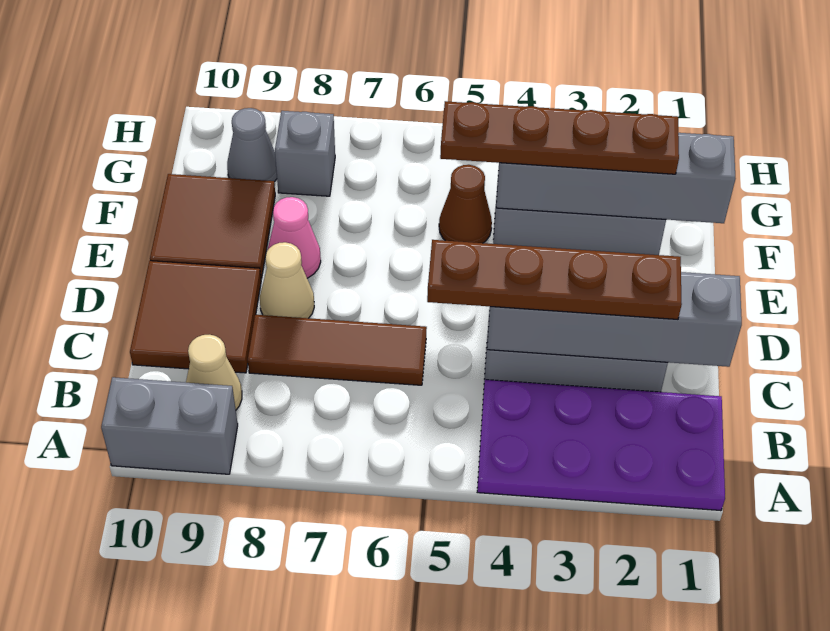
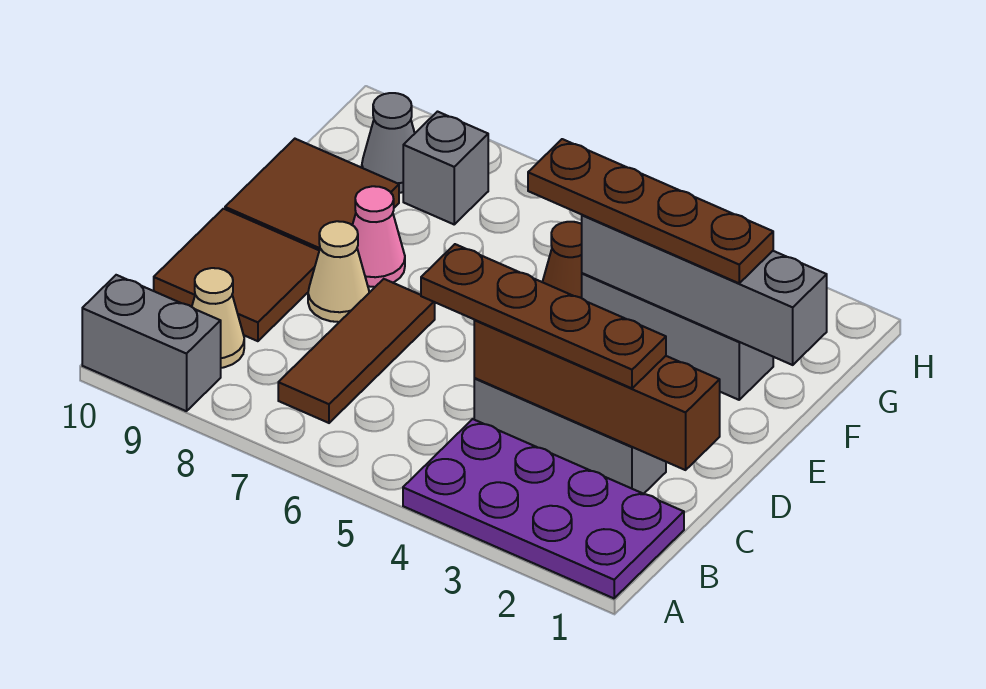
grey 1x4 brick [487,272,742,367] -> brown 1x4 brick [474,320,720,470]
brown 1x3 tile [248,315,427,385] -> brown 1x3 tile turned to [278,279,435,423]

